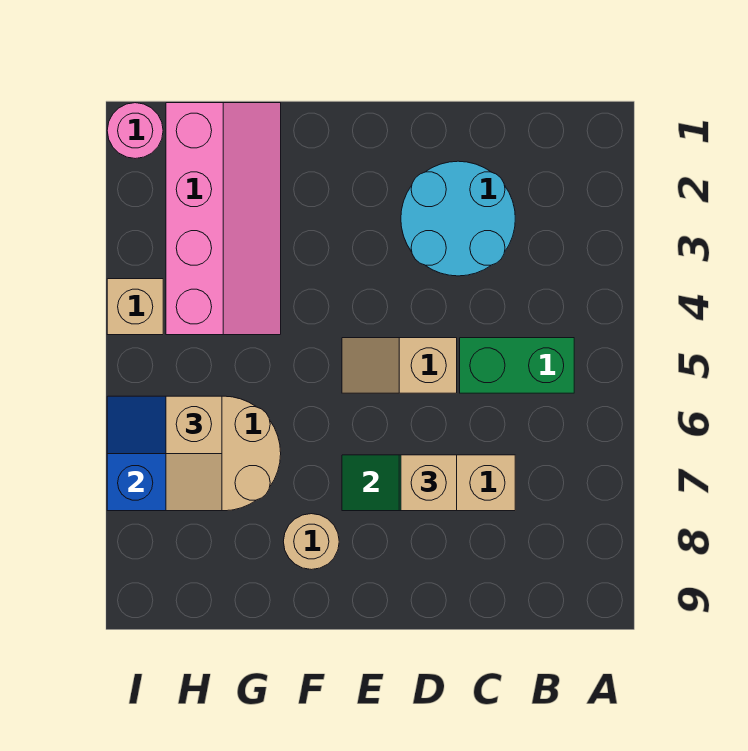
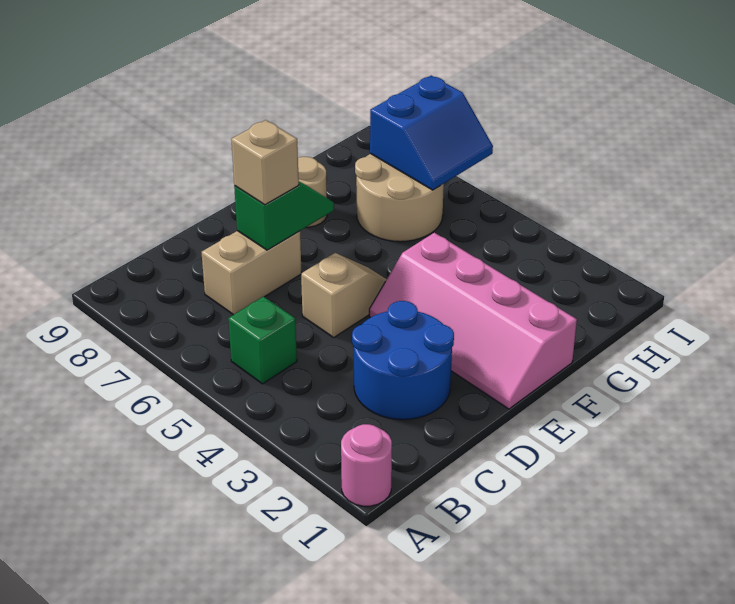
green 1x2 brick [460,338,574,393] -> green 1x1 brick [228,297,297,384]
cyan 2x2 round brick [401,161,515,276] -> blue 2x2 round brick [352,301,454,420]
pink 2x4 slope [166,103,281,335] -> pink 2x4 slope moved to [369,233,577,409]
tan 1x2 slope [166,396,222,511] -> none
pink 1x1 round brick [107,103,163,159] -> pink 1x1 round brick moved to [341,424,392,506]
tan 1x1 brick [107,279,163,335] -> none

